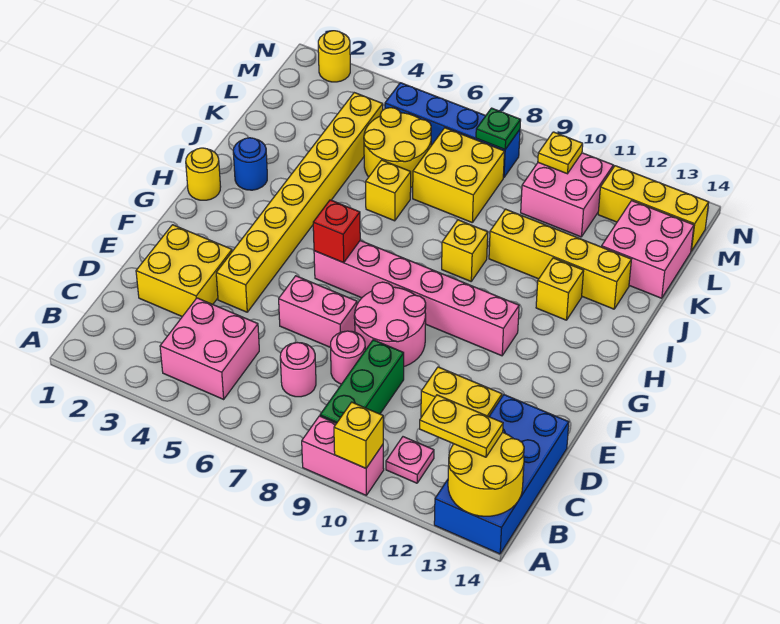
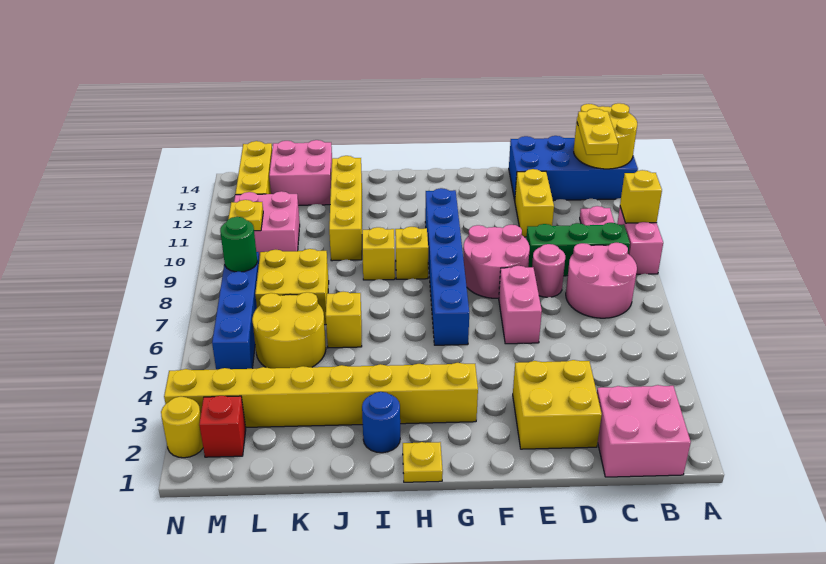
pink 2x2 brick [160,298,259,399] -> pink 2x2 brick moved to [597,385,691,477]
pink 1x1 round brick [280,343,316,397] -> pink 2x2 round brick [566,243,637,318]
yellow 1x8 brick [216,93,383,312] -> yellow 1x8 brick moved to [164,363,478,427]
pink 1x6 brick [314,241,519,356] -> blue 1x6 brick [425,188,469,345]
red 1x1 brick [313,200,360,263] -> red 1x1 brick moved to [199,396,246,457]
yellow 1x1 round brick [186,148,221,200] -> yellow 1x1 plate [403,442,443,482]
yellow 1x1 brick [536,258,584,320] -> yellow 1x1 brick moved to [395,227,428,279]
green 1x1 plate [476,108,521,149] -> green 1x1 round brick [220,217,257,272]

